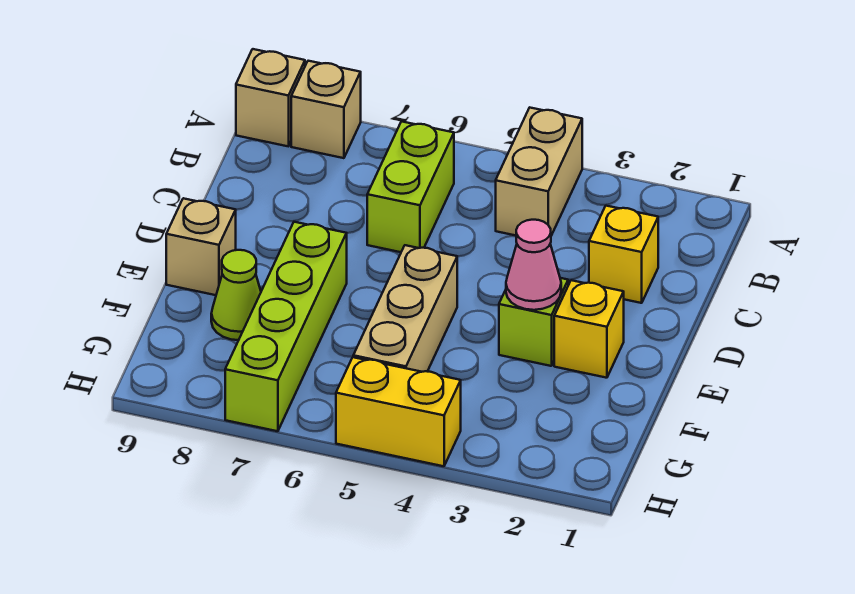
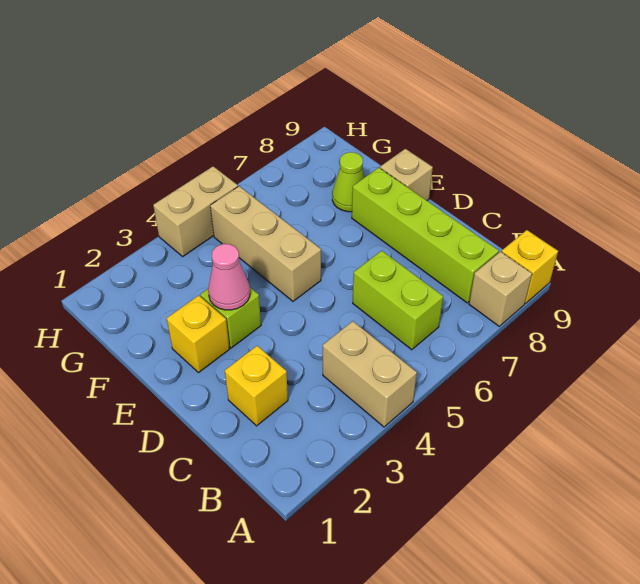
tan 1x1 brick [236,49,305,146] -> yellow 1x1 brick [502,230,558,303]
lime 1x4 brick [225,222,347,431] -> lime 1x4 brick moved to [352,168,499,303]
yellow 1x2 brick [336,357,461,466] -> tan 1x2 brick [153,166,238,256]

